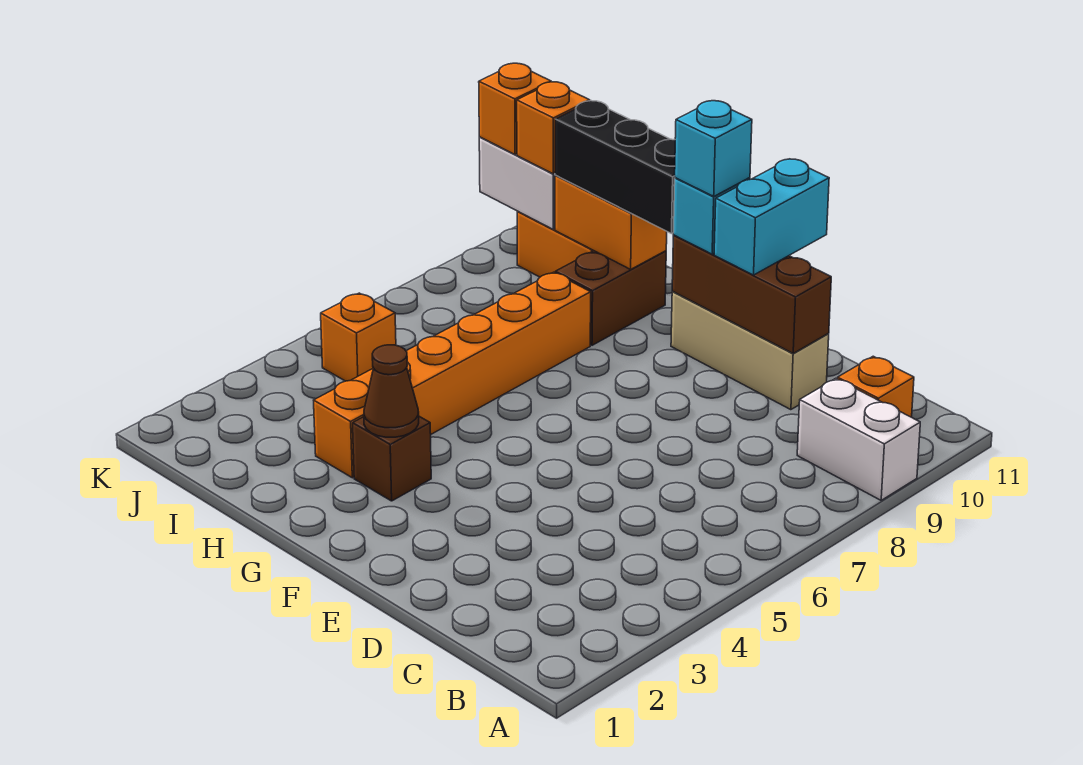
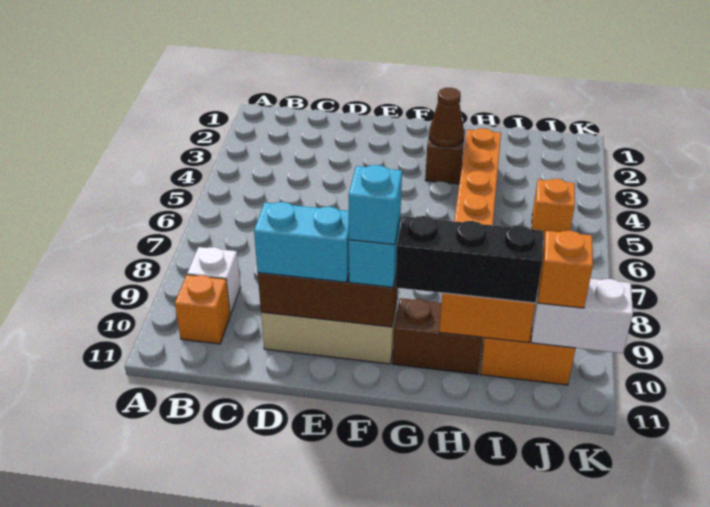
white 1x2 brick [797,378,920,500] -> white 1x1 brick [187,247,240,314]
cyan 1x2 brick [714,159,829,275] -> cyan 1x2 brick turned to [254,202,349,282]
brown 1x2 brick [555,251,666,345] -> brown 1x2 brick turned to [393,298,483,374]
orange 1x1 brick [479,63,551,155] -> none

